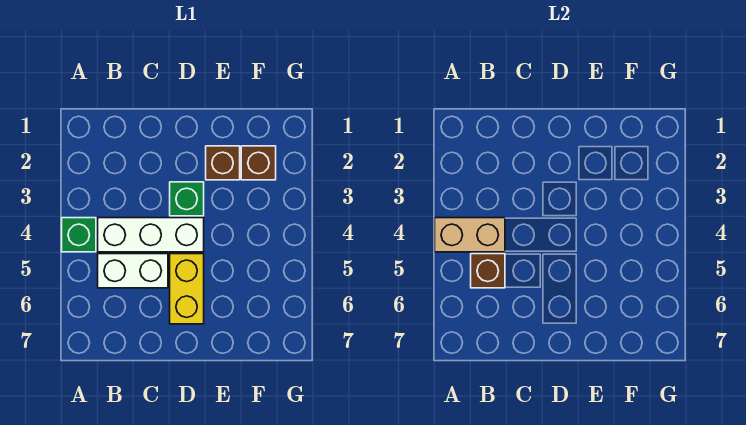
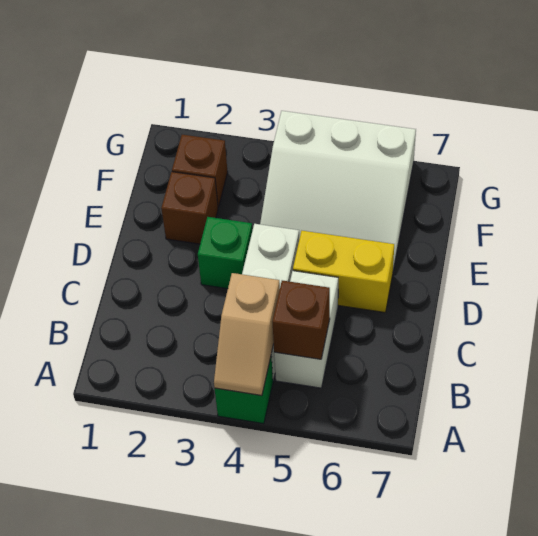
tan 1x2 brick [435,218,505,252] -> tan 1x2 slope [214,273,280,396]
none -> white 3x3 slope [260,111,416,270]

